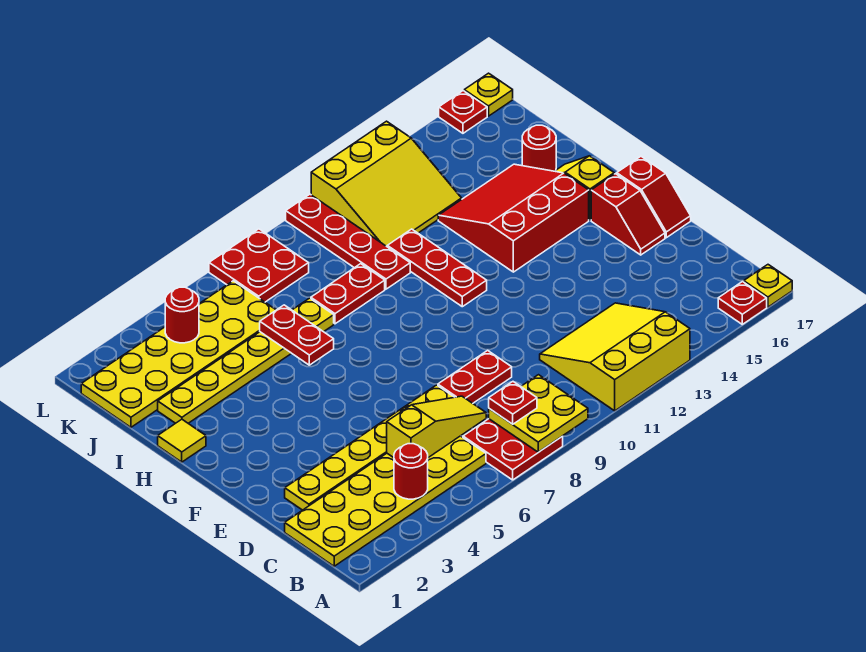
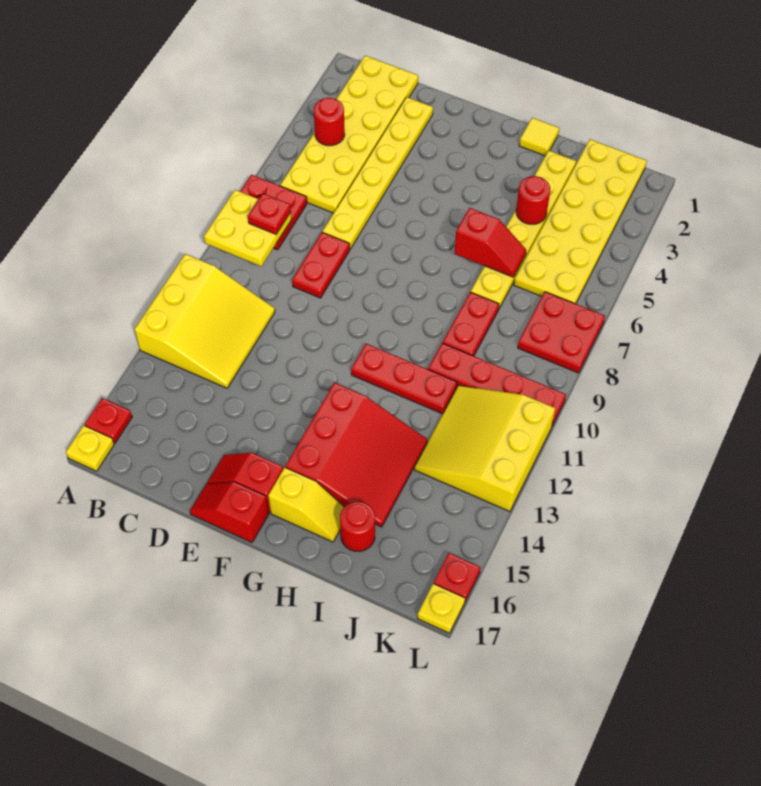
yellow 1x3 slope [387,396,486,458] -> none
red 1x2 plate [260,305,334,365] -> red 1x2 slope [455,208,526,277]
red 1x1 round brick [165,287,199,343] -> red 1x1 round brick moved to [516,176,550,224]

